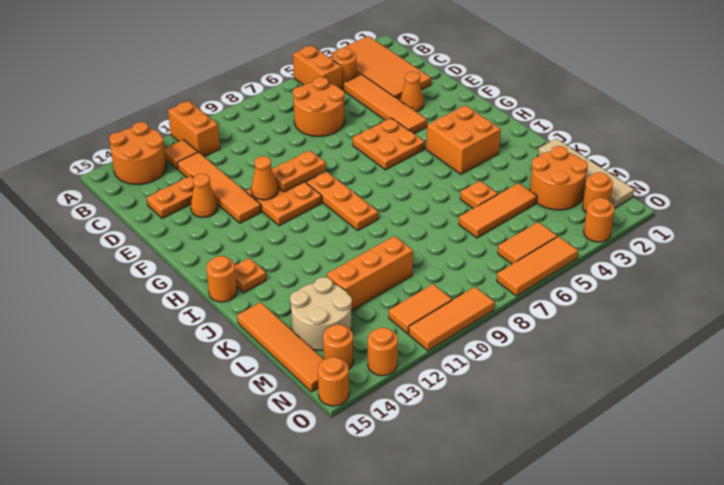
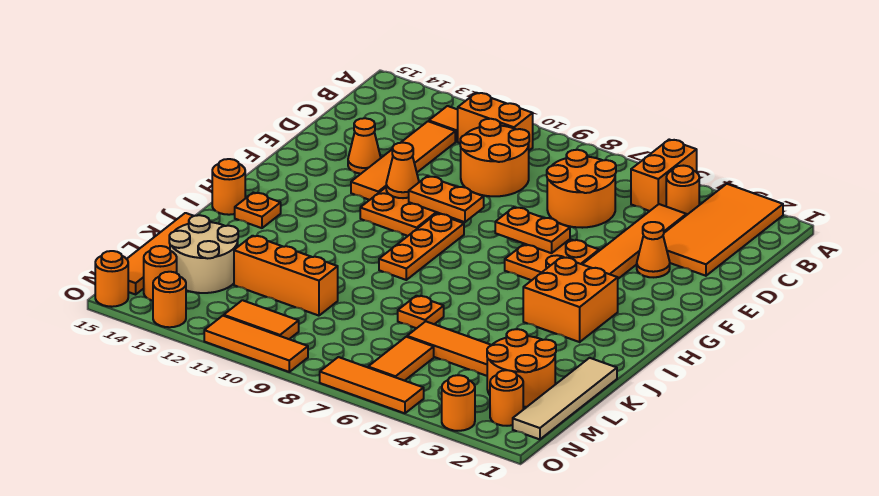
orange 1x2 brick [168,101,220,157] -> orange 1x2 brick turned to [458,93,533,150]
orange 2x2 round brick [109,122,166,184] -> orange 2x2 round brick moved to [460,119,529,196]
orange 1x2 plate [147,176,194,218] -> orange 1x2 plate moved to [495,207,570,253]
orange 1x1 plate [460,181,498,208] -> orange 1x1 plate moved to [398,296,444,328]
orange 1x2 tile [498,222,557,264] -> orange 1x2 tile turned to [368,337,434,381]

